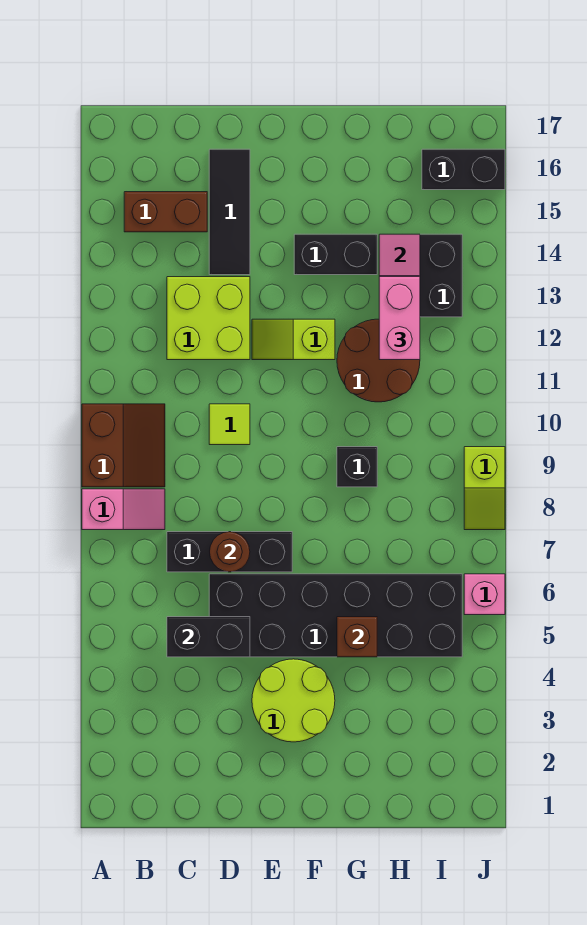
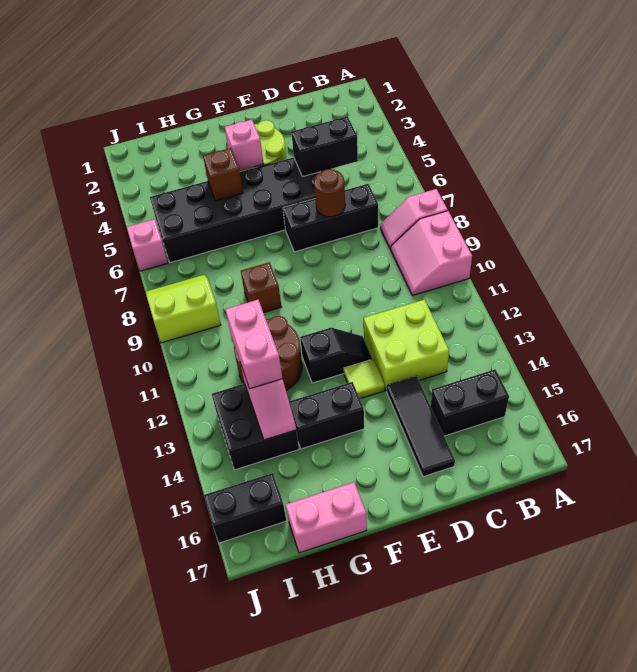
brown 2x2 slope [82,404,165,487] -> pink 2x2 slope [391,211,472,296]
brown 1x2 brick [124,192,207,232] -> black 1x2 brick [431,369,509,436]
lime 1x1 tile [209,404,250,445] -> lime 1x1 tile moved to [344,359,385,399]
lime 1x2 slope [252,319,335,360] -> black 1x2 slope [300,328,372,383]
none -> pink 1x1 brick [225,120,264,171]
black 1x1 brick [337,447,377,487] -> brown 1x1 brick [241,262,281,313]
none -> pink 1x2 brick [286,482,367,553]
lime 1x2 slope [464,447,505,530] -> lime 2x2 slope [146,275,221,343]

